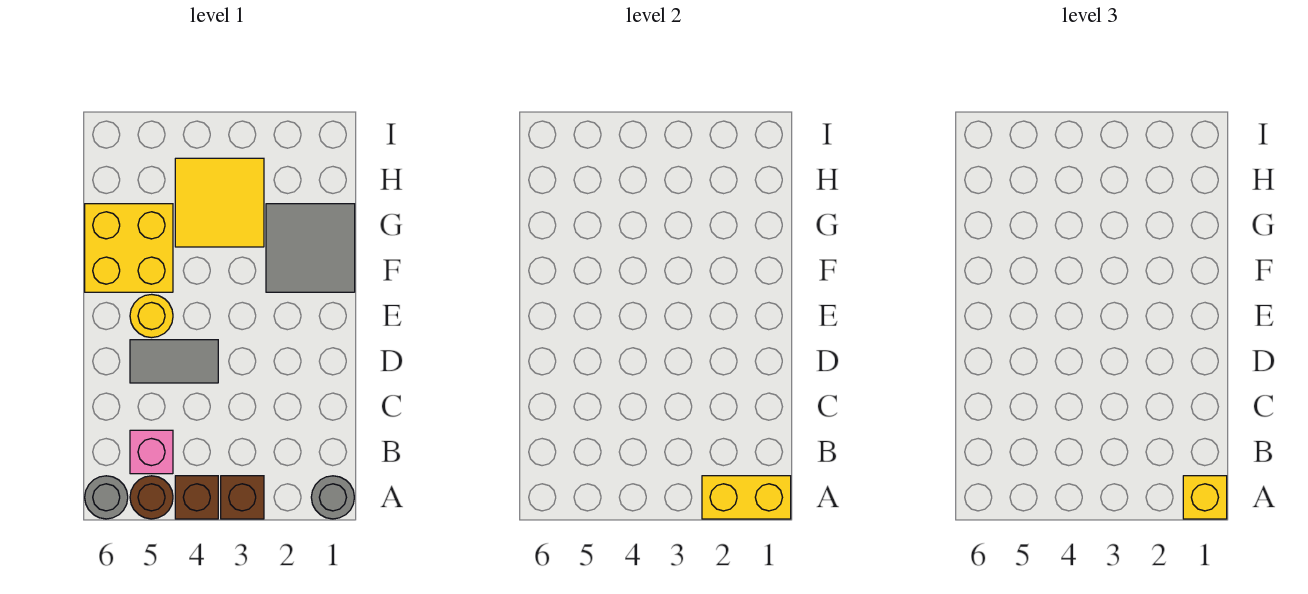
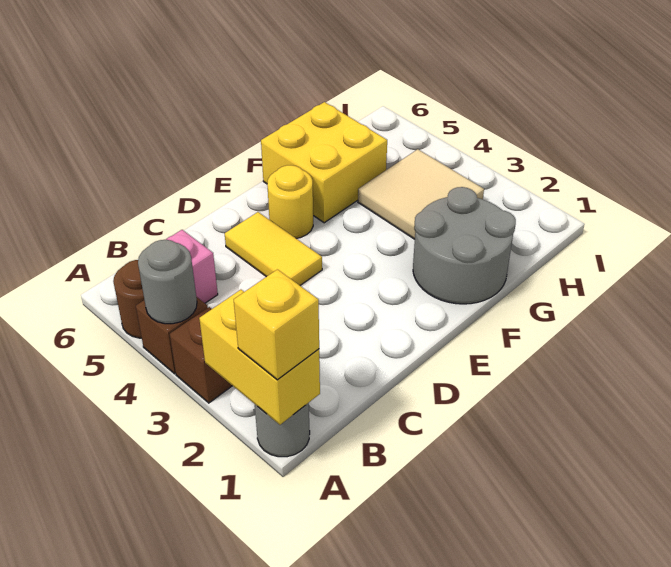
grey 1x1 round brick [85,476,128,519] -> grey 1x1 round brick moved to [138,240,197,324]
grey 1x2 tile [130,340,218,383] -> yellow 1x2 tile [225,212,322,285]
grey 2x2 tile [266,204,355,292] -> grey 2x2 round brick [413,187,516,304]
yellow 2x2 tile [175,158,264,247] -> tan 2x2 tile [358,149,484,239]

